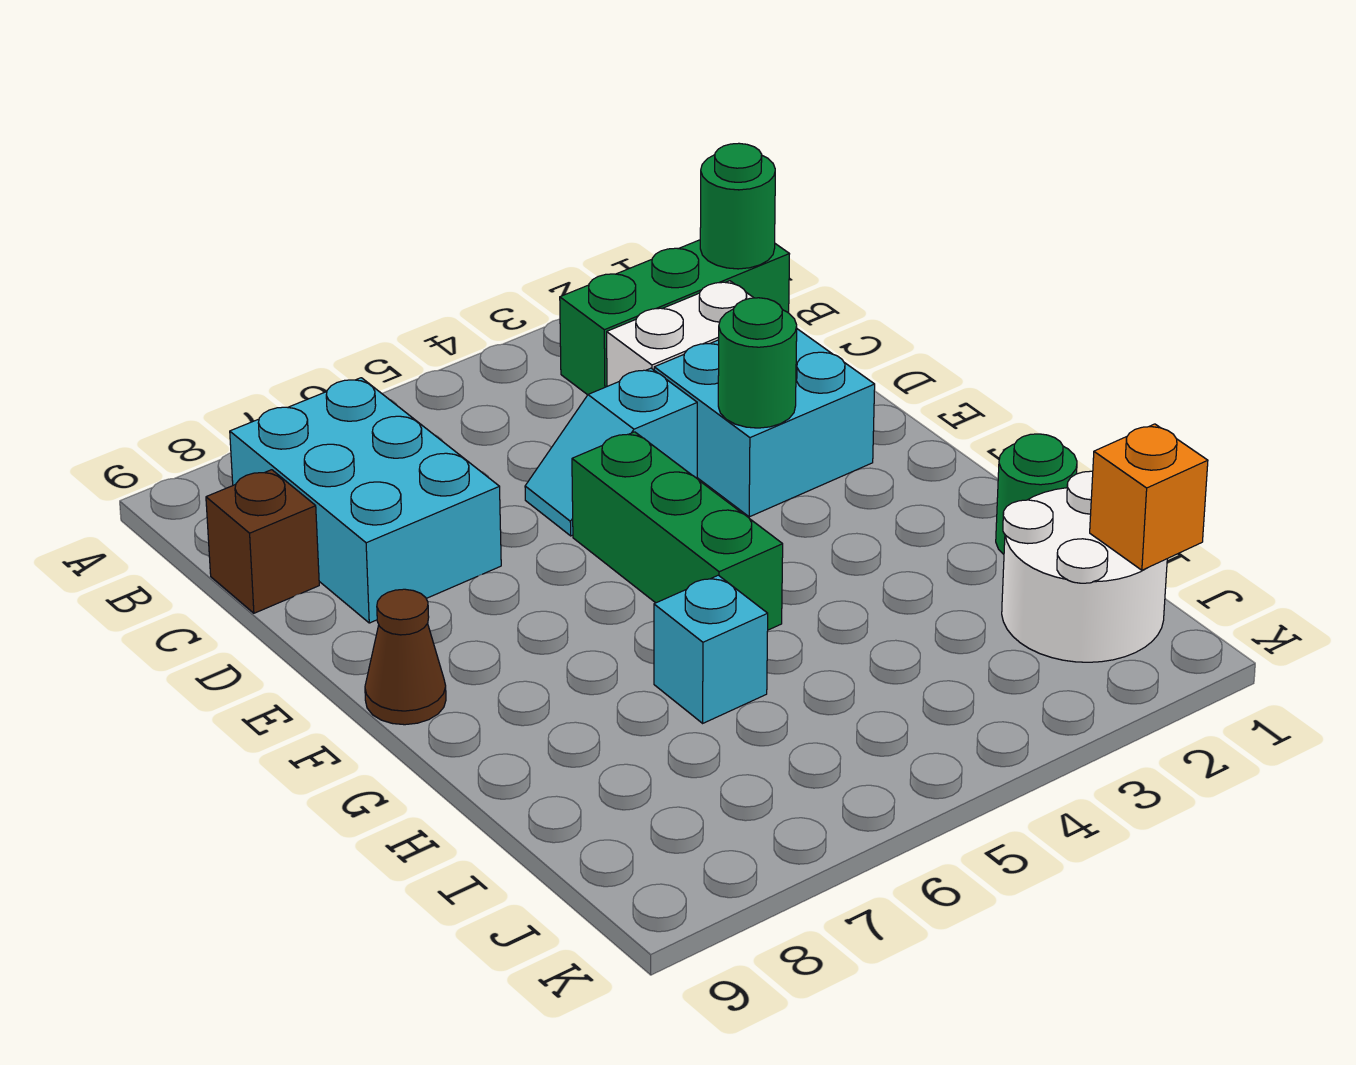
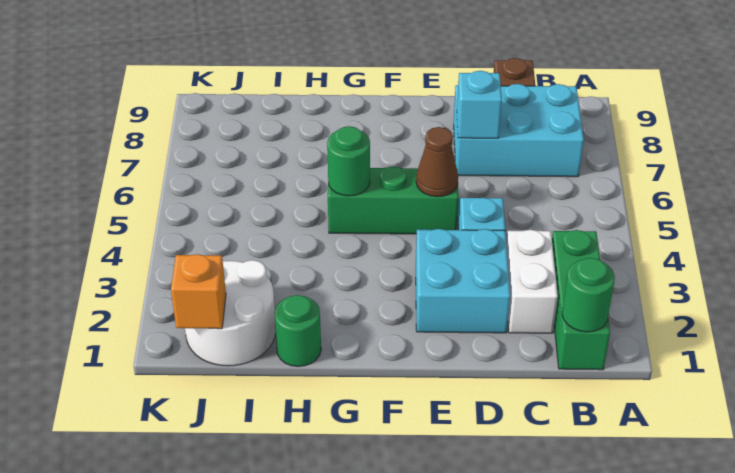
green 1x1 round brick [718,298,797,428] -> green 1x1 round brick moved to [327,126,370,196]
brown 1x1 cone [365,589,446,725] -> brown 1x1 cone moved to [416,127,458,197]
cyan 1x1 brick [654,575,768,723] -> cyan 1x1 brick moved to [457,71,502,138]

